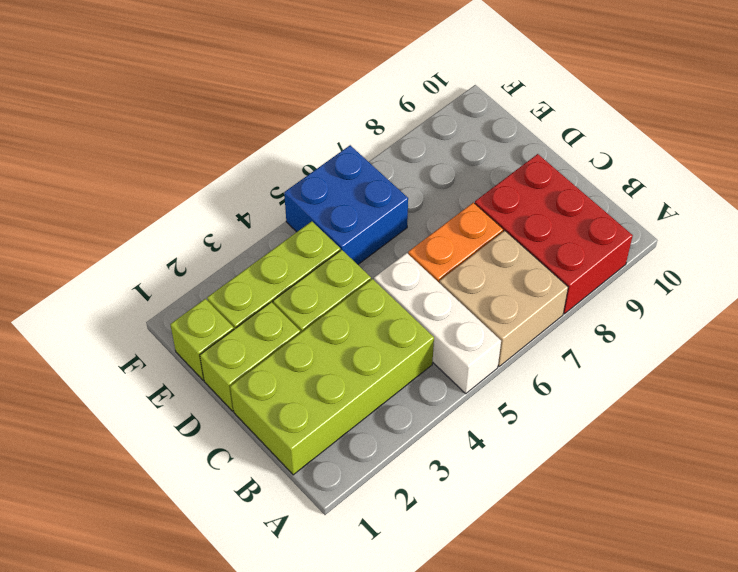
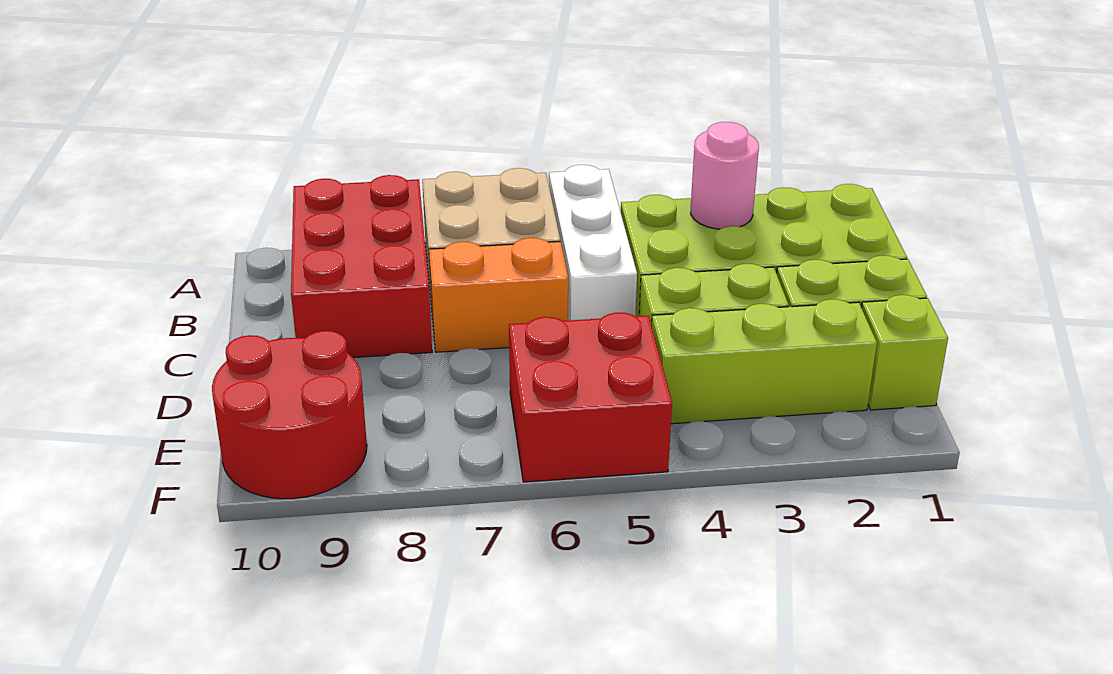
none -> pink 1x1 round brick [691,122,759,229]
blue 2x2 brick [284,145,408,264] -> red 2x2 brick [509,313,672,482]
none -> red 2x2 round brick [212,331,367,499]

